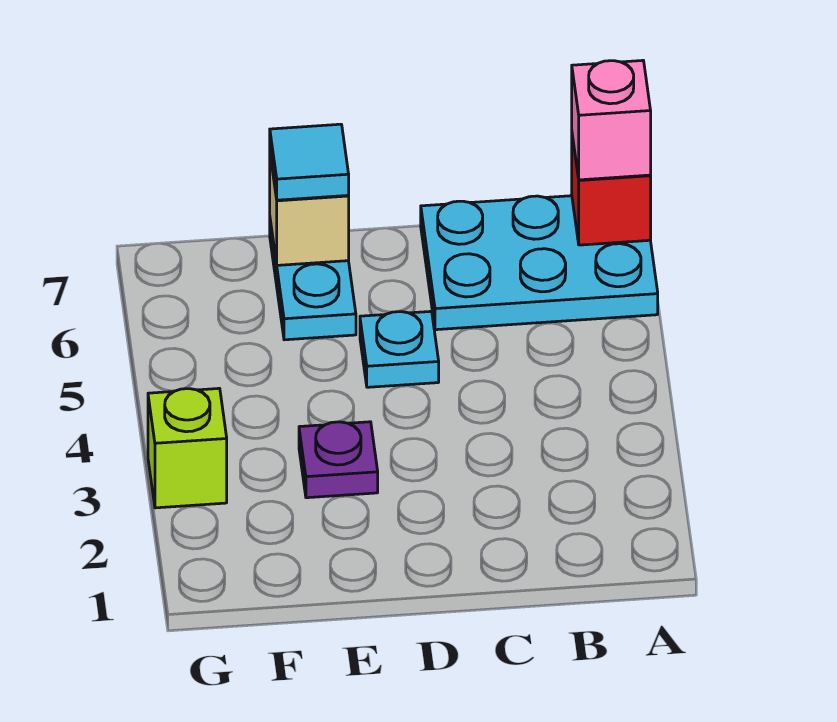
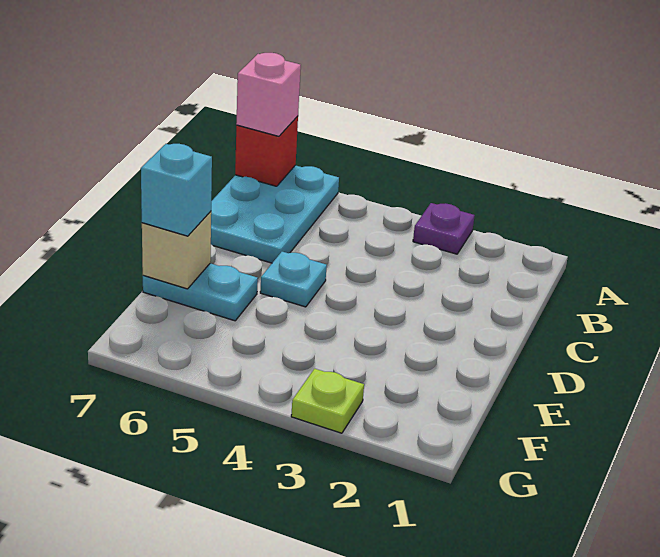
purple 1x1 plate [299,422,378,498] -> purple 1x1 plate moved to [413,203,475,254]
cyan 1x1 tile [270,124,349,200] -> cyan 1x1 brick [141,144,212,236]
lime 1x1 brick [148,388,227,508] -> lime 1x1 plate [291,369,364,433]

